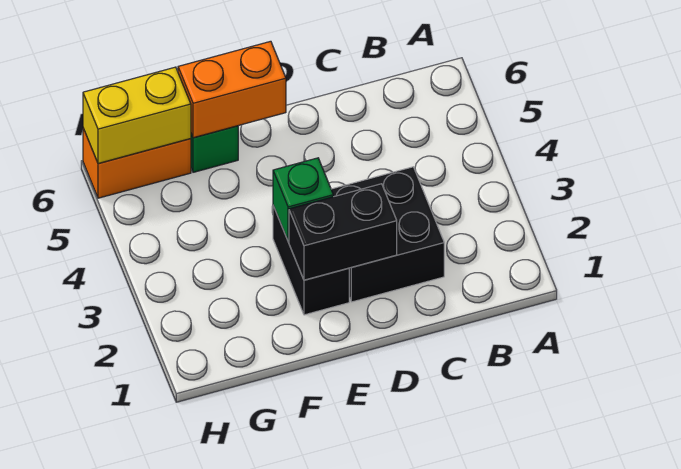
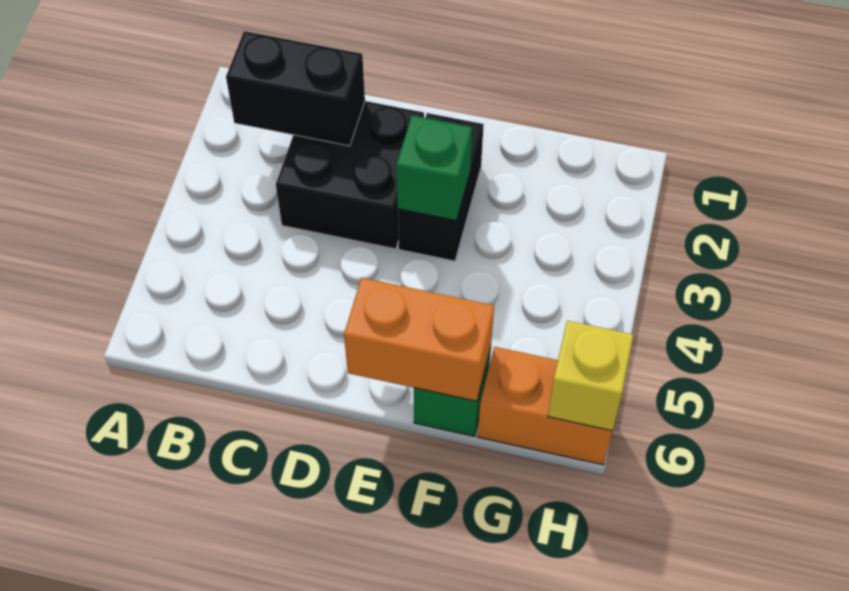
black 1x2 brick [289,184,397,280] -> black 1x2 brick moved to [226,31,365,146]
yellow 1x2 brick [83,67,191,164] -> yellow 1x1 brick [548,321,633,431]

